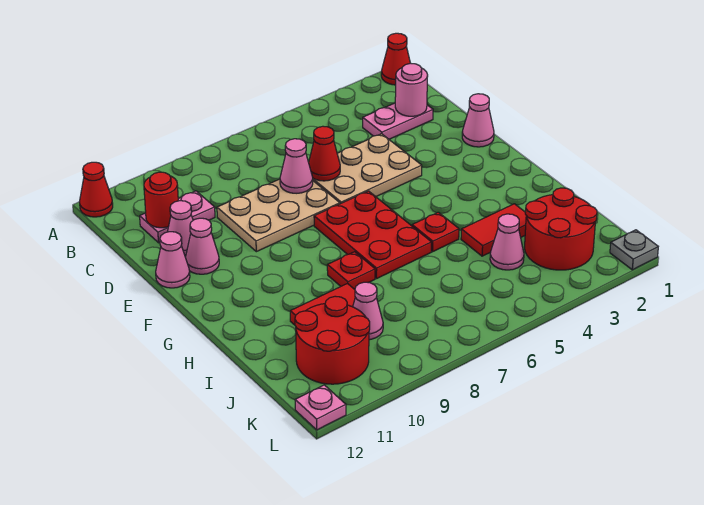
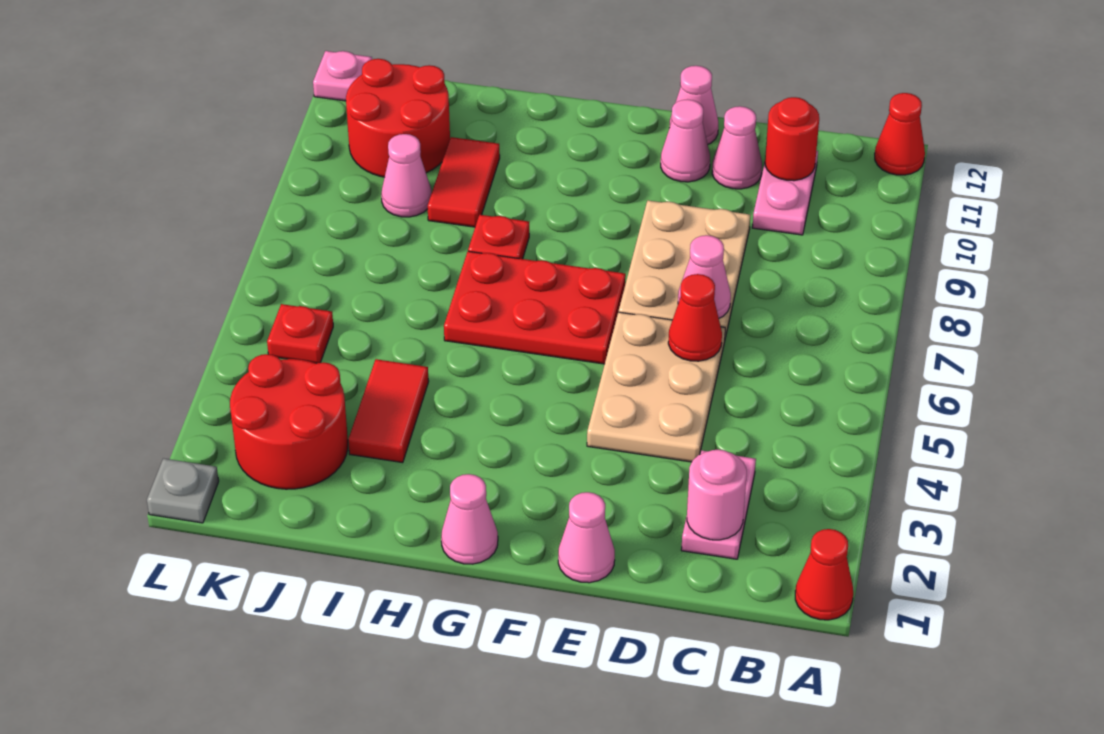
red 1x1 plate [412,212,459,252] -> red 1x1 plate moved to [267,304,333,363]
pink 1x1 cone [490,214,524,270] -> pink 1x1 cone moved to [441,474,498,564]

